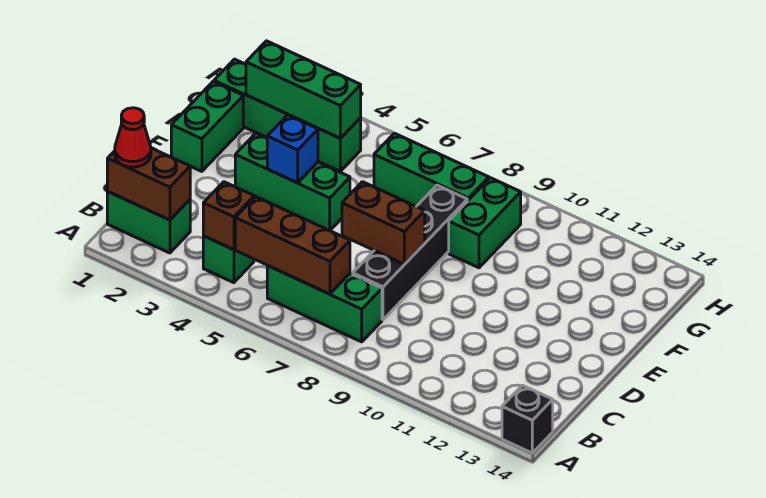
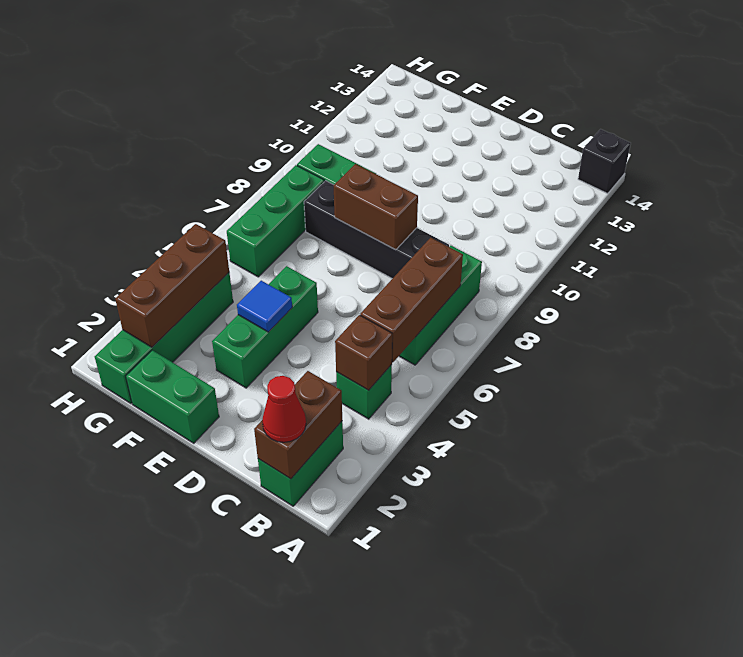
brown 1x2 brick [342,182,425,264] -> brown 1x2 brick turned to [334,164,418,250]
blue 1x1 brick [267,115,318,183] -> blue 1x1 tile [237,281,292,332]
green 1x3 brick [246,41,361,138] -> brown 1x3 brick [115,224,229,347]

